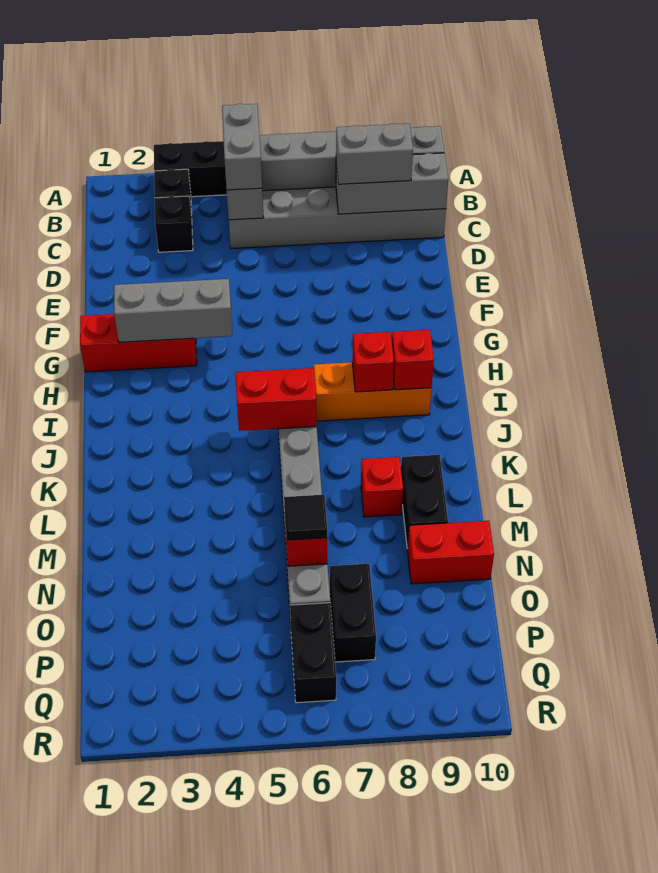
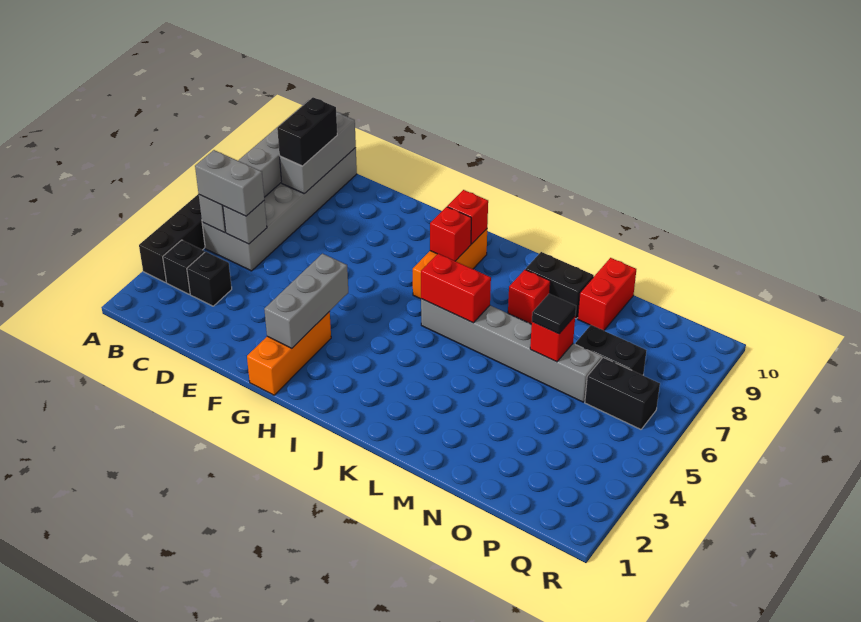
grey 1x2 brick [336,124,413,184] -> black 1x2 brick [277,97,337,166]
red 1x3 brick [80,314,197,372] -> orange 1x3 brick [247,312,331,395]
red 1x2 brick [235,368,317,431] -> red 1x2 brick turned to [421,254,491,323]

